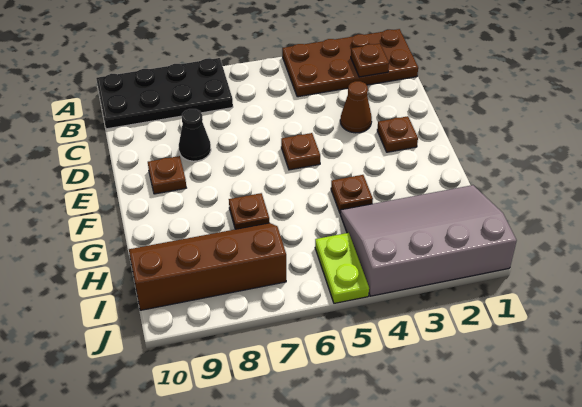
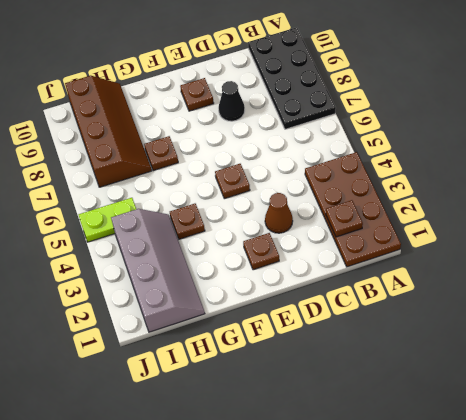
grey 3x4 slope [340,185,517,296] -> grey 2x4 slope [111,209,205,332]

